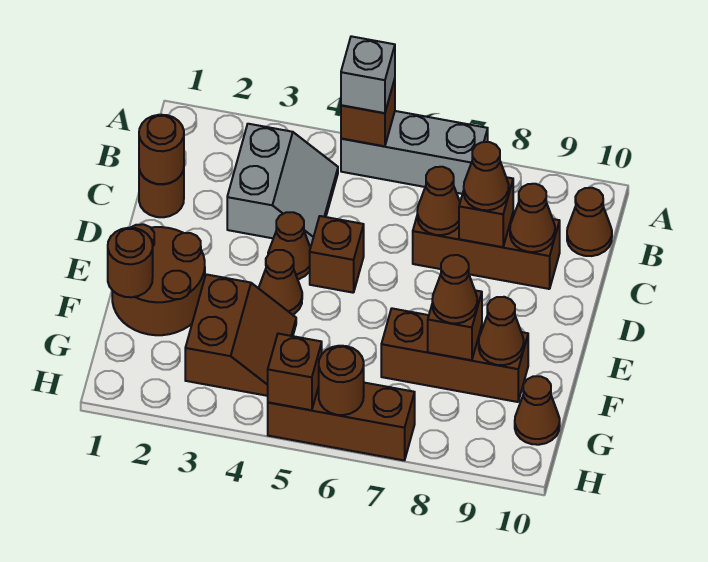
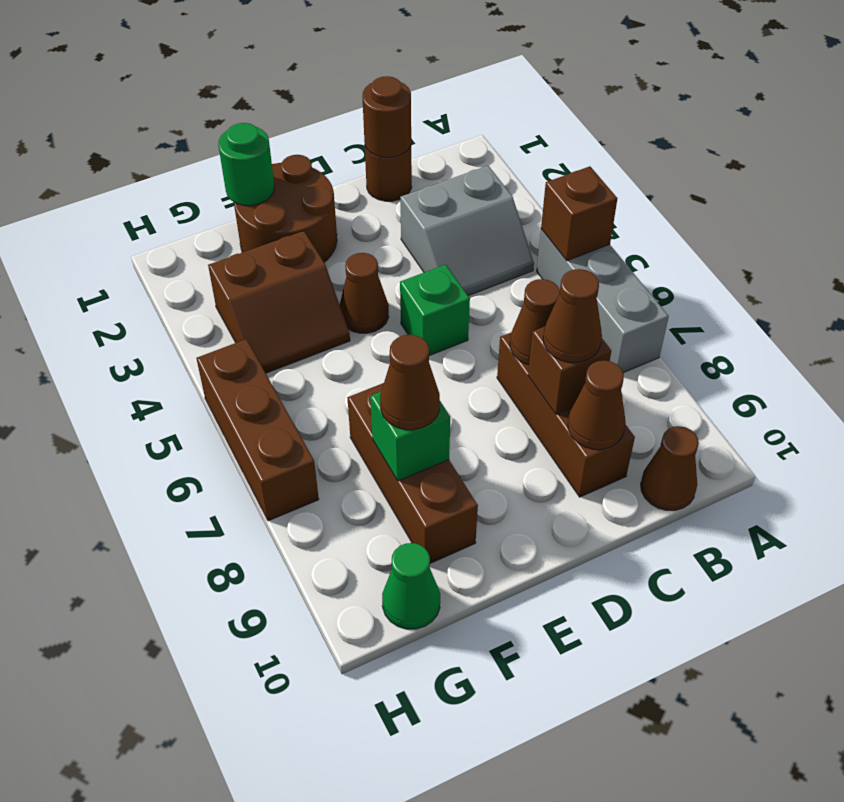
grey 1x1 brick [341,36,395,113] -> none
brown 1x1 cone [268,212,310,279] -> none
brown 1x1 brick [310,216,364,293] -> green 1x1 brick [400,265,470,356]
brown 1x1 round brick [108,228,153,297] -> green 1x1 round brick [218,123,274,205]
brown 1x1 brick [428,290,482,360] -> green 1x1 brick [370,392,450,481]
brown 1x1 cone [479,297,524,365] -> none
brown 1x1 cone [515,376,560,445] -> green 1x1 cone [382,543,440,629]
brown 1x1 brick [268,334,322,410] -> none
brown 1x1 round brick [319,346,364,415] -> none

